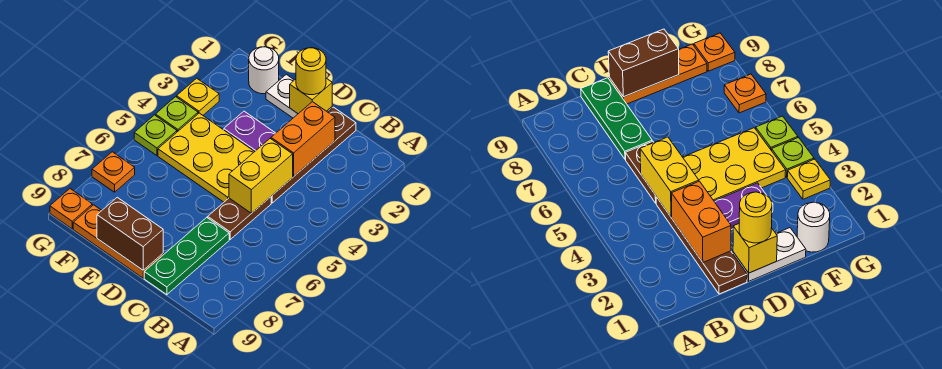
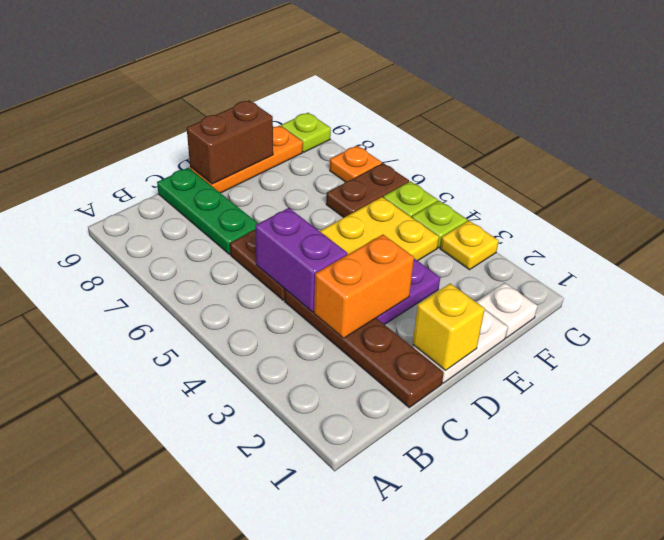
orange 1x2 brick [271,102,335,177] -> orange 1x2 brick turned to [314,235,414,338]
yellow 1x2 brick [229,139,293,213] -> purple 1x2 brick [255,208,348,312]
yellow 1x1 round brick [296,48,326,95] -> none
white 1x1 round brick [249,47,279,94] -> white 1x1 plate [477,283,537,338]
none -> brown 1x2 plate [326,163,409,217]
orange 1x1 plate [50,189,92,229] -> lime 1x1 plate [281,113,331,152]

